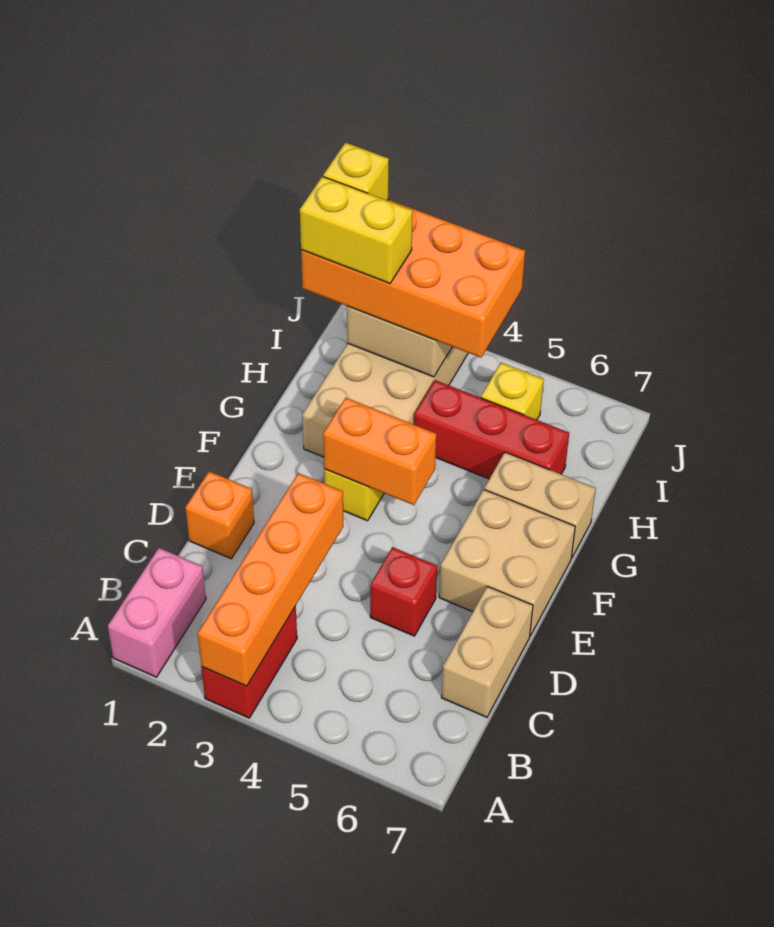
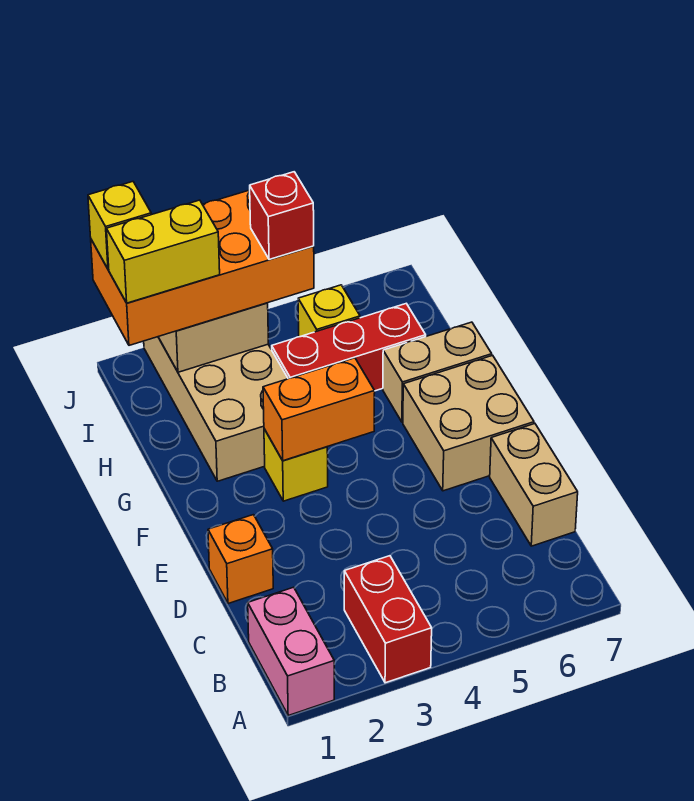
orange 1x4 brick [198,473,344,686] -> none
red 1x1 brick [370,547,437,636] -> red 1x1 brick moved to [250,172,314,259]

